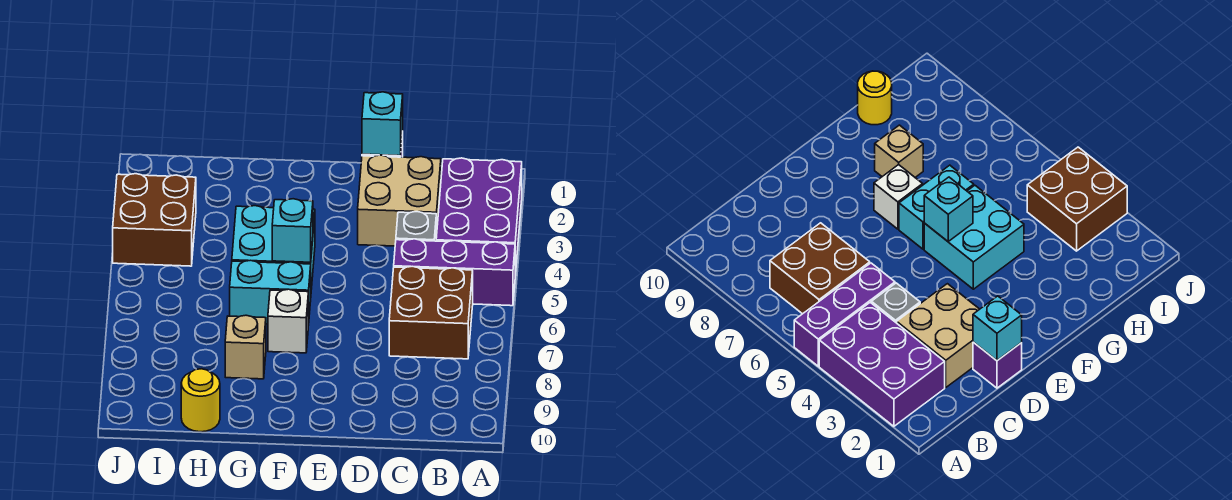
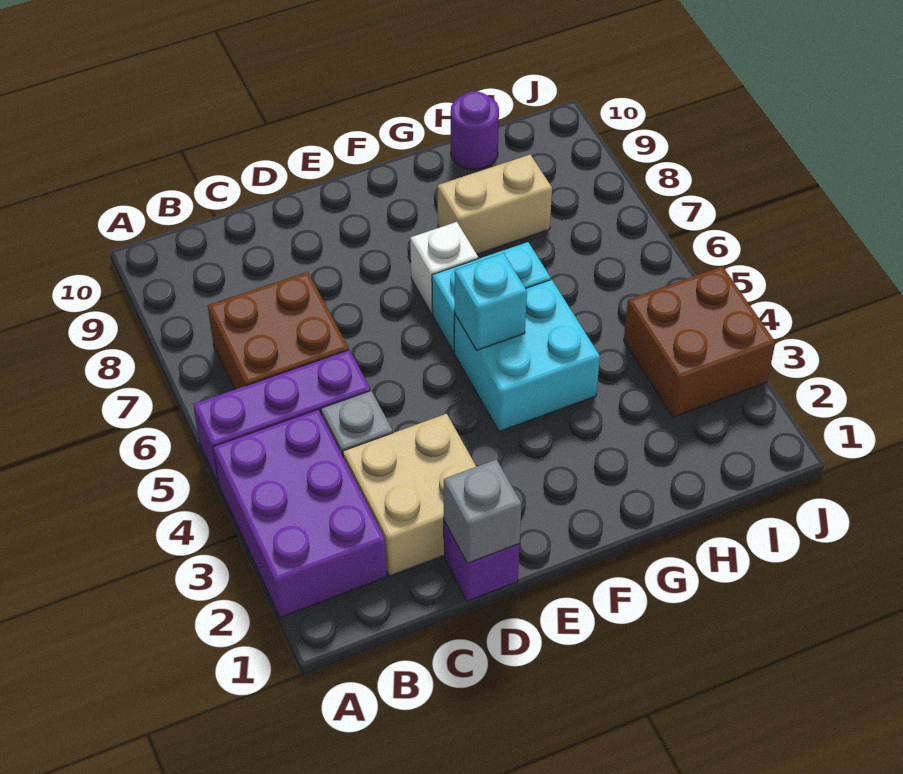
cyan 1x1 brick [362,92,403,156] -> grey 1x1 brick [444,459,522,563]
tan 1x1 brick [225,315,266,379] -> tan 1x2 brick [438,155,552,254]
yellow 1x1 round brick [181,369,220,432] -> purple 1x1 round brick [451,91,499,170]

